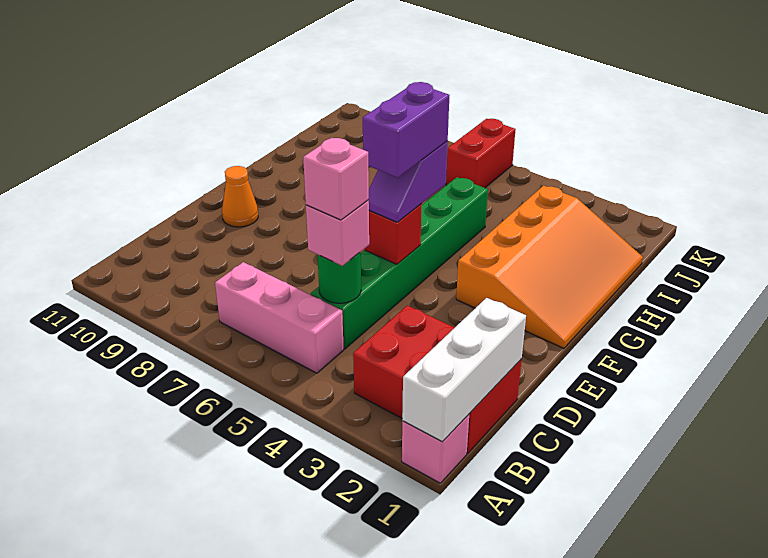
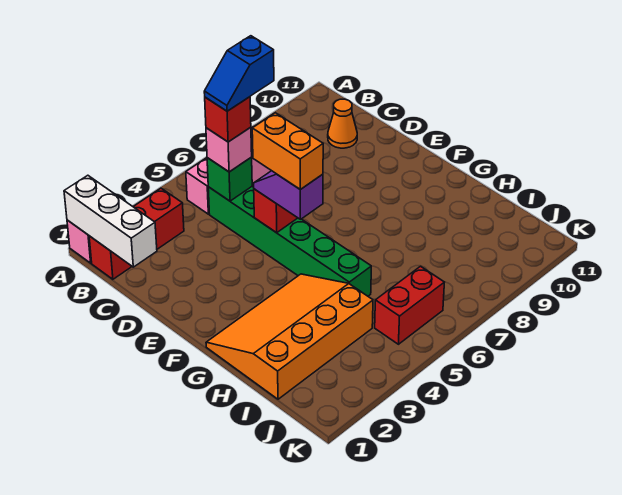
red 2x3 brick [353,305,522,453] -> red 1x3 brick [89,188,184,279]
green 1x1 round brick [318,252,361,303] -> green 1x1 brick [207,157,252,201]
pink 1x1 brick [303,138,369,220] -> red 1x1 brick [205,97,251,142]
none -> blue 1x2 slope [204,36,274,111]
purple 1x2 brick [363,82,449,178] -> orange 1x2 brick [252,113,323,190]
orange 1x1 cone [222,166,258,227] -> orange 1x1 cone moved to [328,99,357,148]
orange 3x4 slope [456,186,643,348] -> orange 3x4 slope turned to [206,274,373,399]
red 1x2 brick [446,119,516,188] -> red 1x2 brick turned to [375,266,444,344]

